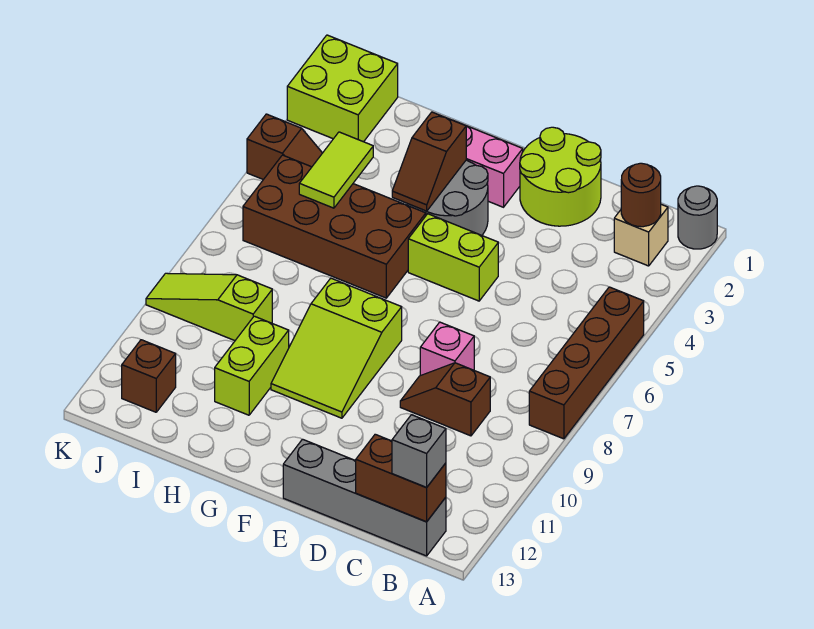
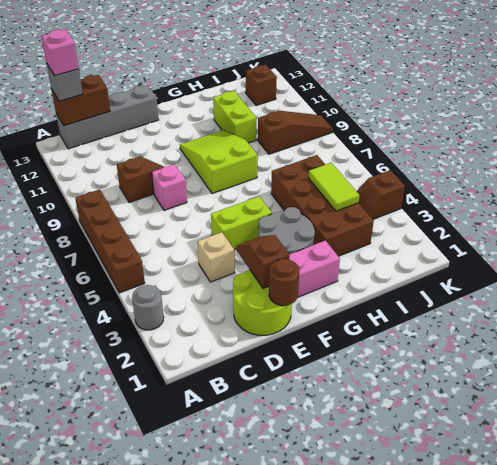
grey 1x1 round brick [678,186,717,249] -> grey 1x1 round brick moved to [132,285,164,330]
tan 1x1 brick [614,204,668,266] -> tan 1x1 brick moved to [197,232,235,282]
brown 1x1 round brick [621,163,661,227] -> brown 1x1 round brick moved to [269,259,299,306]
none -> pink 1x1 brick [41,29,79,76]
brown 1x2 slope [392,112,466,211] -> brown 1x2 slope moved to [236,235,290,288]
brown 2x4 brick [243,155,426,298] -> brown 2x4 brick turned to [271,155,374,256]
lime 1x3 slope [146,273,272,341] -> brown 1x3 slope [258,111,333,154]
lime 2x2 brick [287,35,398,142] -> none

